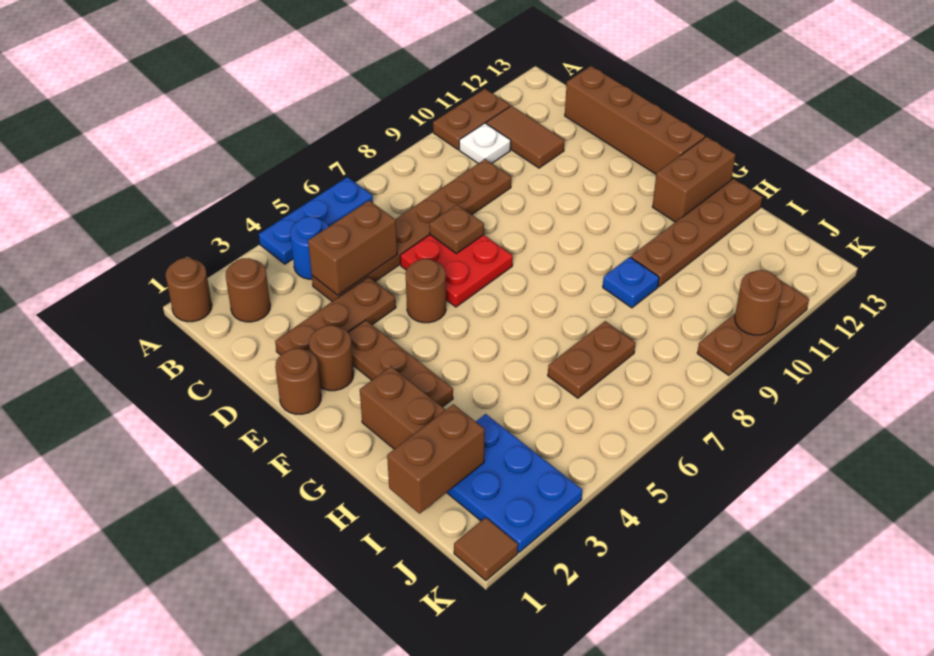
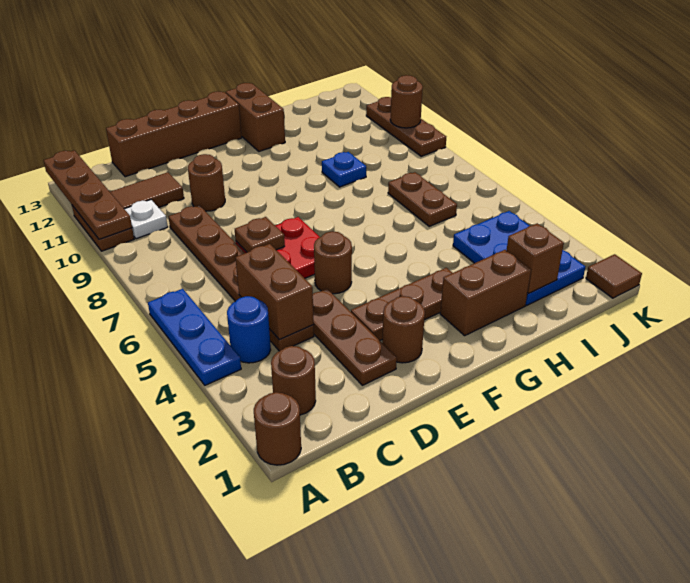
brown 1x1 round brick [275,349,321,414] -> brown 1x1 round brick moved to [188,154,225,211]
brown 1x4 plate [631,179,762,287] -> brown 1x4 plate moved to [44,150,132,239]
brown 1x2 brick [387,404,485,514] -> brown 1x1 brick [507,223,564,293]
blue 2x3 plate [447,414,582,552] -> blue 2x3 plate turned to [453,211,585,305]

